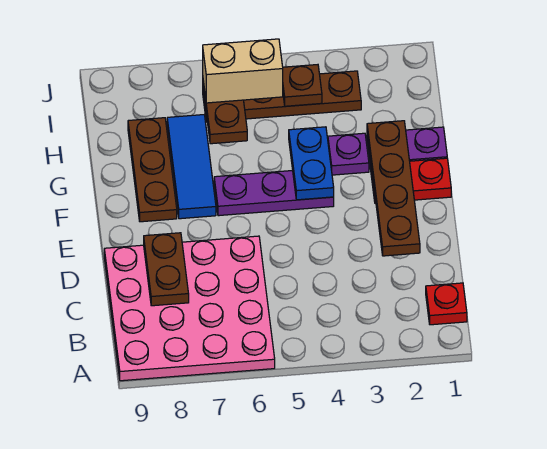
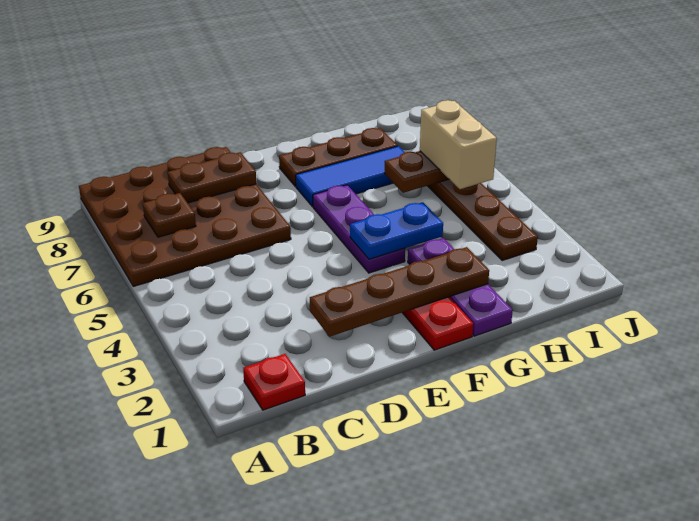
pink 4x4 plate [104,236,275,381] -> brown 4x4 plate [79,147,291,286]
brown 1x1 plate [283,65,322,106] -> brown 1x1 plate moved to [143,193,196,237]

